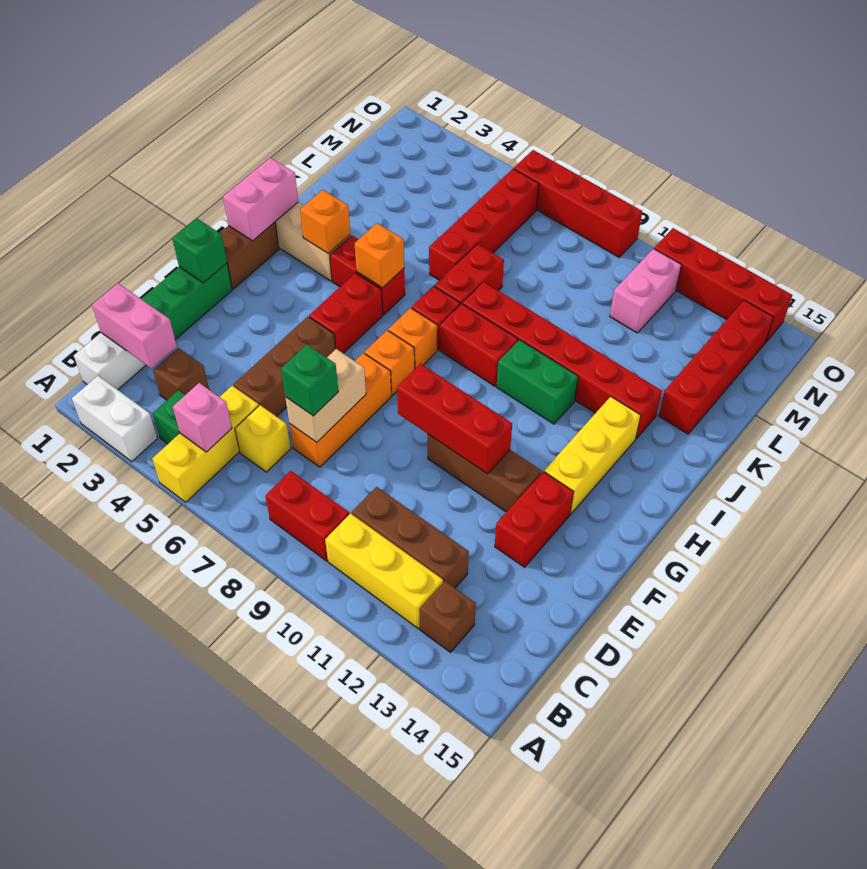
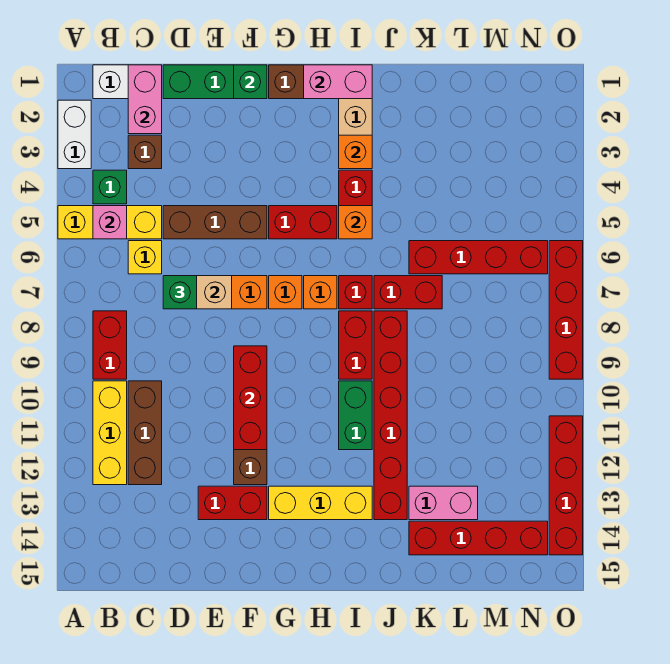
brown 1x1 brick [420,581,476,652] -> none
pink 1x2 brick [610,249,681,333] -> pink 1x2 brick moved to [409,486,478,520]

